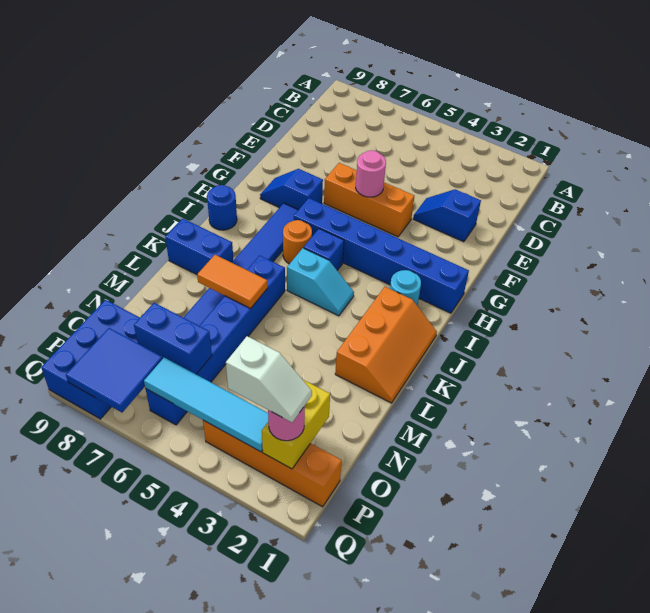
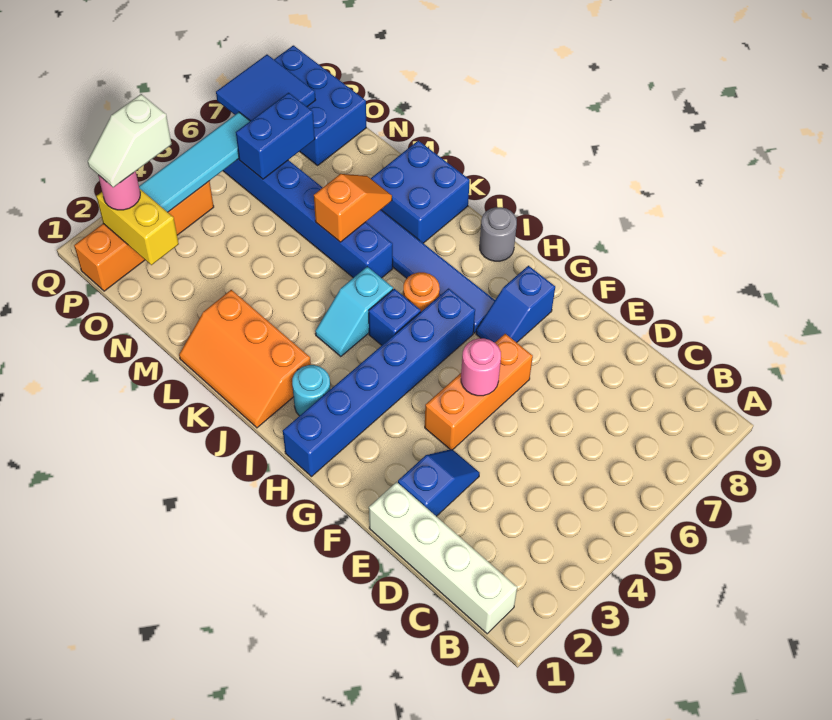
none -> white 1x4 brick [369,482,517,634]
blue 1x2 slope [260,169,323,210] -> blue 1x2 slope turned to [476,266,555,343]
blue 1x1 round brick [207,185,237,230] -> grey 1x1 round brick [480,207,517,261]
blue 1x2 brick [165,219,233,274] -> blue 2x2 brick [371,141,470,243]
orange 1x2 tile [197,255,268,308] -> orange 1x2 slope [314,174,392,242]

